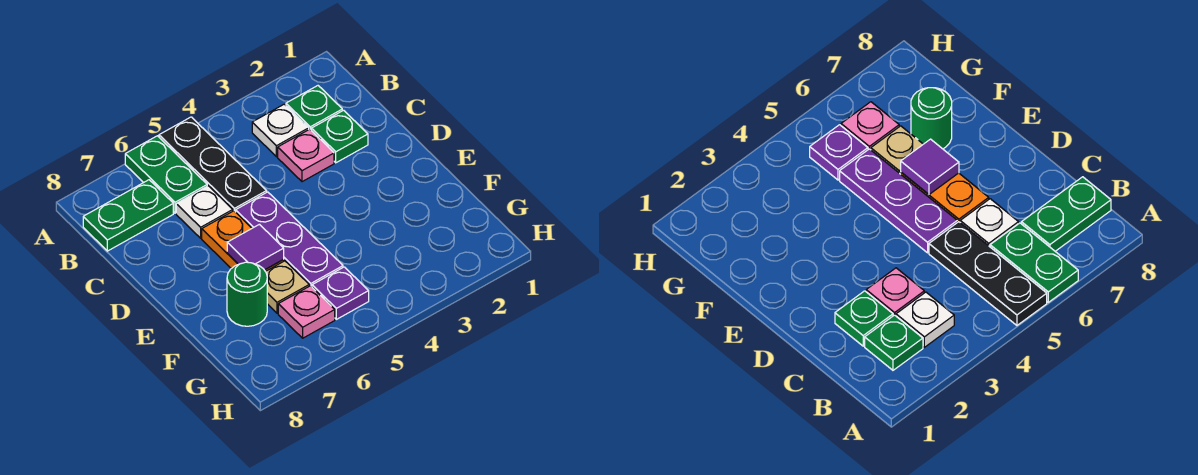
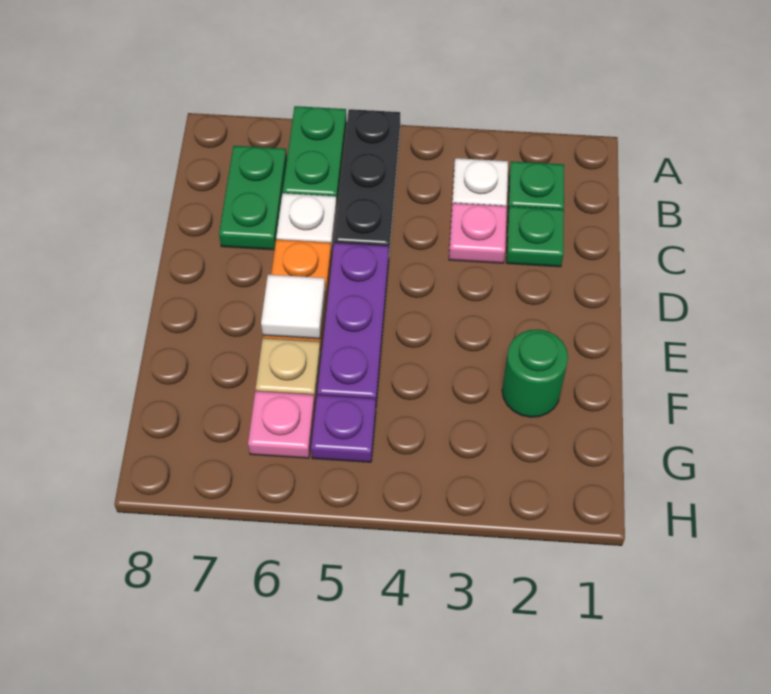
green 1x2 plate [83,180,173,251] -> green 1x2 plate turned to [219,146,287,250]
purple 1x1 tile [227,224,284,270] -> white 1x1 tile [261,275,325,339]
green 1x1 round brick [227,262,267,326] -> green 1x1 round brick moved to [502,329,568,417]

